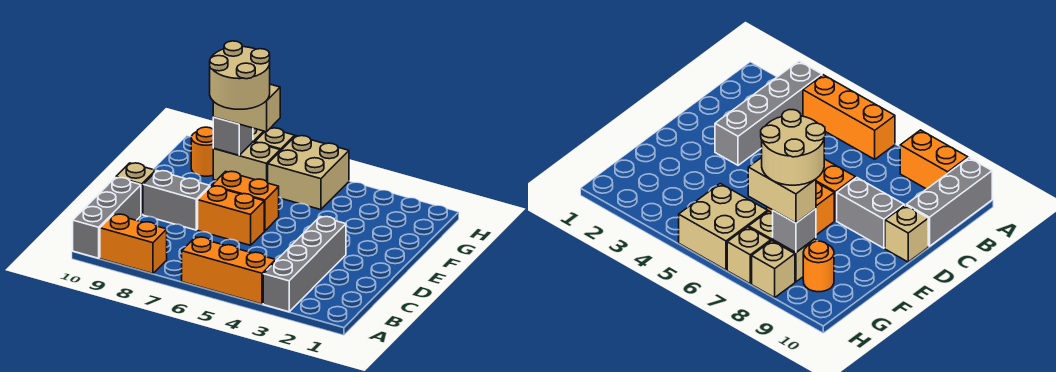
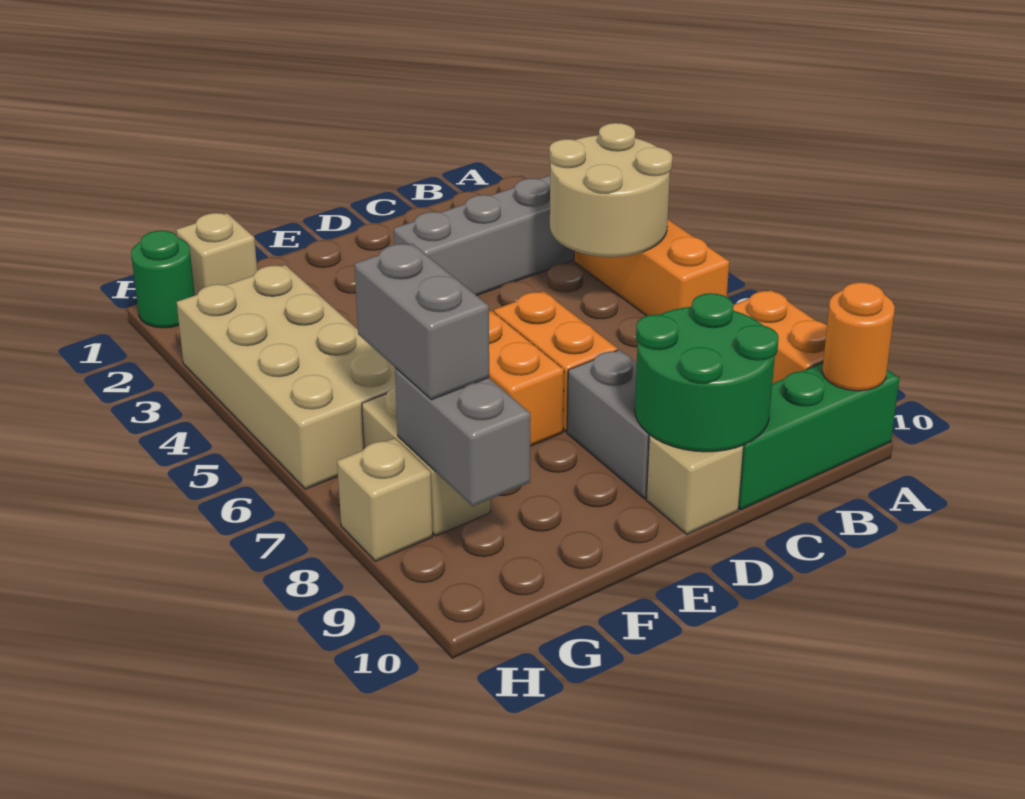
grey 1x3 brick [73,178,141,258] -> green 1x3 brick [738,363,900,510]
none -> green 2x2 round brick [635,293,779,452]
tan 2x2 round brick [210,41,270,109] -> tan 2x2 round brick moved to [549,123,672,257]
tan 2x2 brick [268,136,349,210] -> tan 2x4 brick [177,265,396,489]
tan 1x2 brick [213,84,280,132] -> grey 1x2 brick [354,244,489,400]
grey 1x1 brick [213,117,253,155] -> grey 1x2 brick [395,368,530,506]
orange 1x1 round brick [191,127,214,176] -> orange 1x1 round brick moved to [822,282,895,391]
none -> green 1x1 round brick [131,230,195,328]
tan 1x1 brick [255,128,295,151] -> tan 1x1 brick moved to [176,213,257,295]

